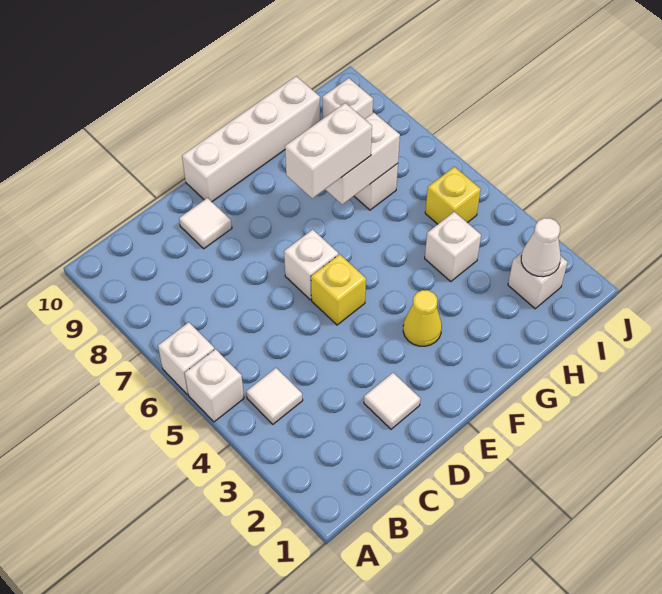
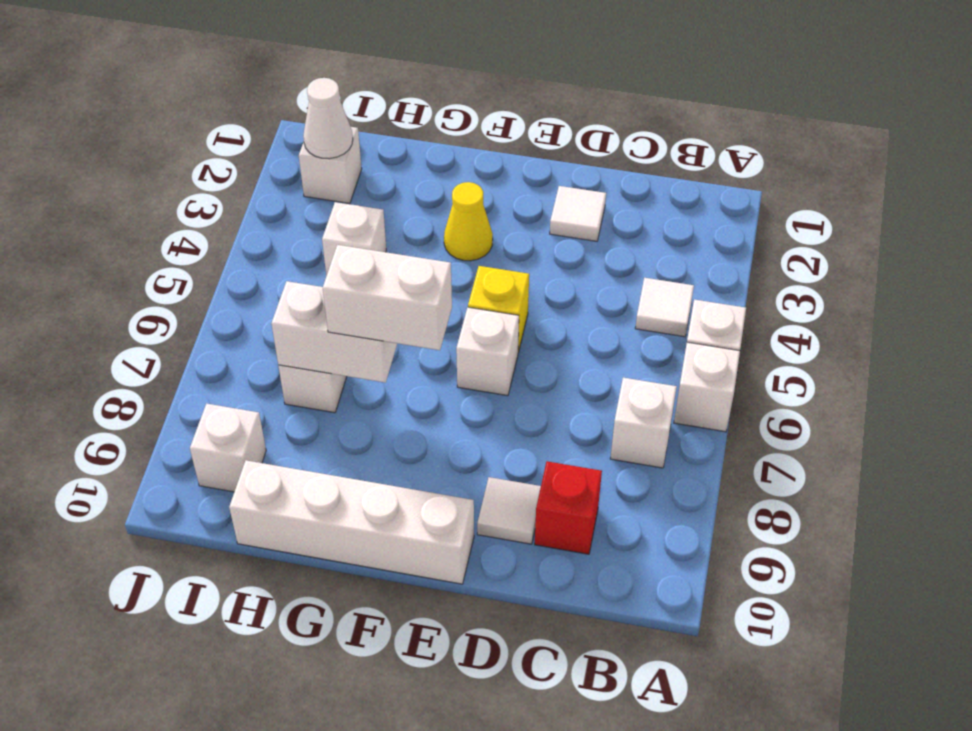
none -> white 1x1 brick [610,378,677,468]
none -> red 1x1 brick [535,461,602,554]
yellow 1x1 brick [425,167,481,224] -> none

